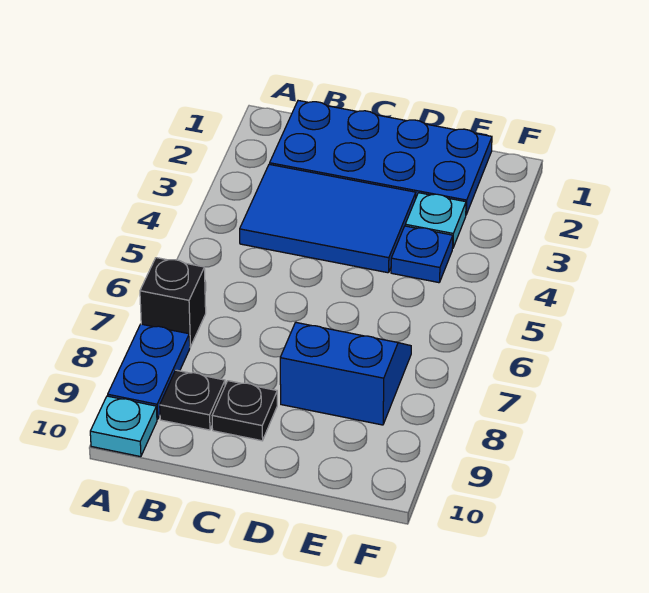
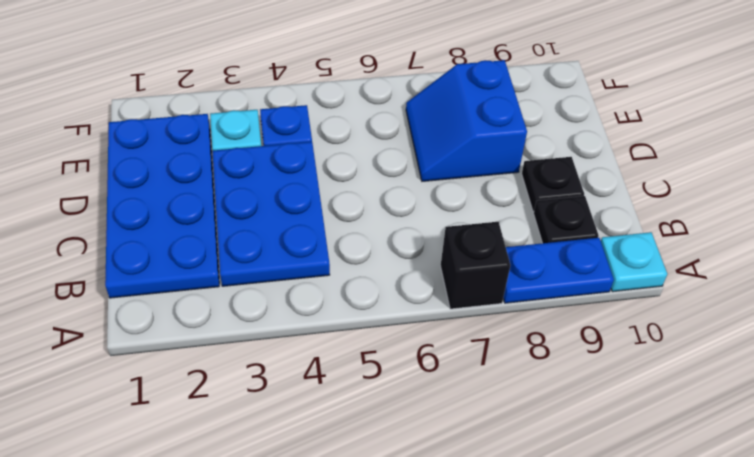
blue 2x3 tile [240,164,416,273] -> blue 2x3 plate [212,142,330,286]

